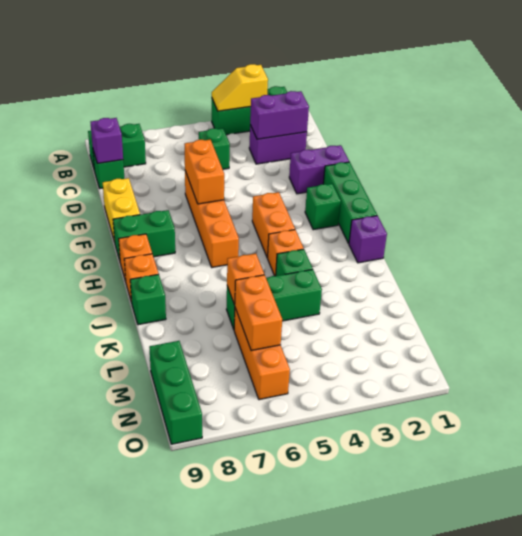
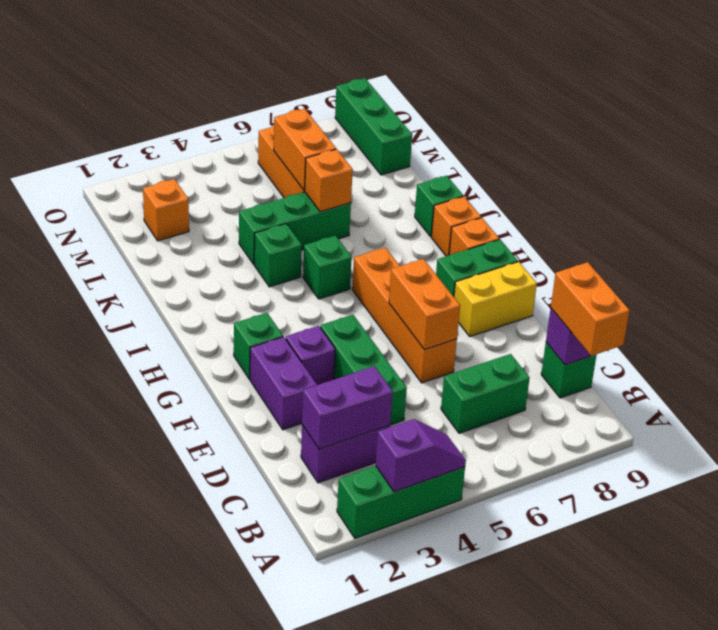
yellow 1x2 slope [212,64,268,111] -> purple 1x2 slope [376,419,466,492]
green 1x2 brick [88,124,146,170] -> green 1x2 brick moved to [441,354,530,433]
green 1x1 brick [199,128,230,169] -> green 1x1 brick moved to [303,236,352,299]
purple 1x2 brick [289,145,349,194] -> purple 1x2 brick turned to [250,337,317,430]
yellow 1x2 brick [103,178,140,242] -> yellow 1x2 brick turned to [454,262,537,336]
green 1x3 brick [323,162,377,244] -> green 1x3 brick moved to [320,315,407,425]
orange 1x2 brick [252,192,295,258] -> orange 1x2 brick moved to [551,262,630,356]
purple 1x1 brick [349,216,387,263] -> purple 1x1 brick moved to [286,326,335,385]
orange 1x1 brick [268,230,304,276] -> orange 1x1 brick moved to [143,179,189,241]

